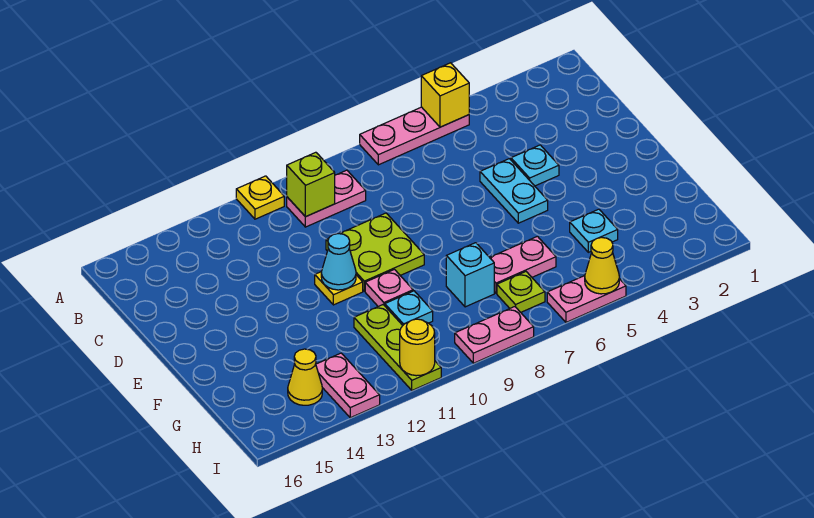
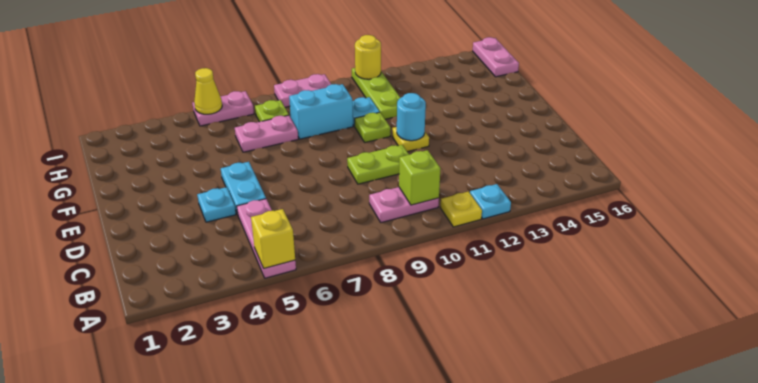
pink 1x3 plate [360,107,469,165] -> pink 1x3 plate turned to [237,199,296,278]
lime 2x2 plate [326,213,424,291] -> lime 1x2 plate [347,145,409,184]
cyan 1x1 cone [321,234,356,290] -> cyan 1x1 round brick [397,93,426,141]
pink 1x1 plate [365,269,413,306] -> lime 1x1 plate [355,112,391,142]
cyan 1x1 plate [570,209,618,252] -> cyan 1x1 plate moved to [470,184,511,219]
cyan 1x1 brick [446,243,494,307] -> cyan 1x2 brick [289,84,353,139]
pink 1x2 plate [316,353,380,418] -> pink 1x2 plate moved to [473,37,519,77]
yellow 1x1 cone [288,349,322,405] -> none

